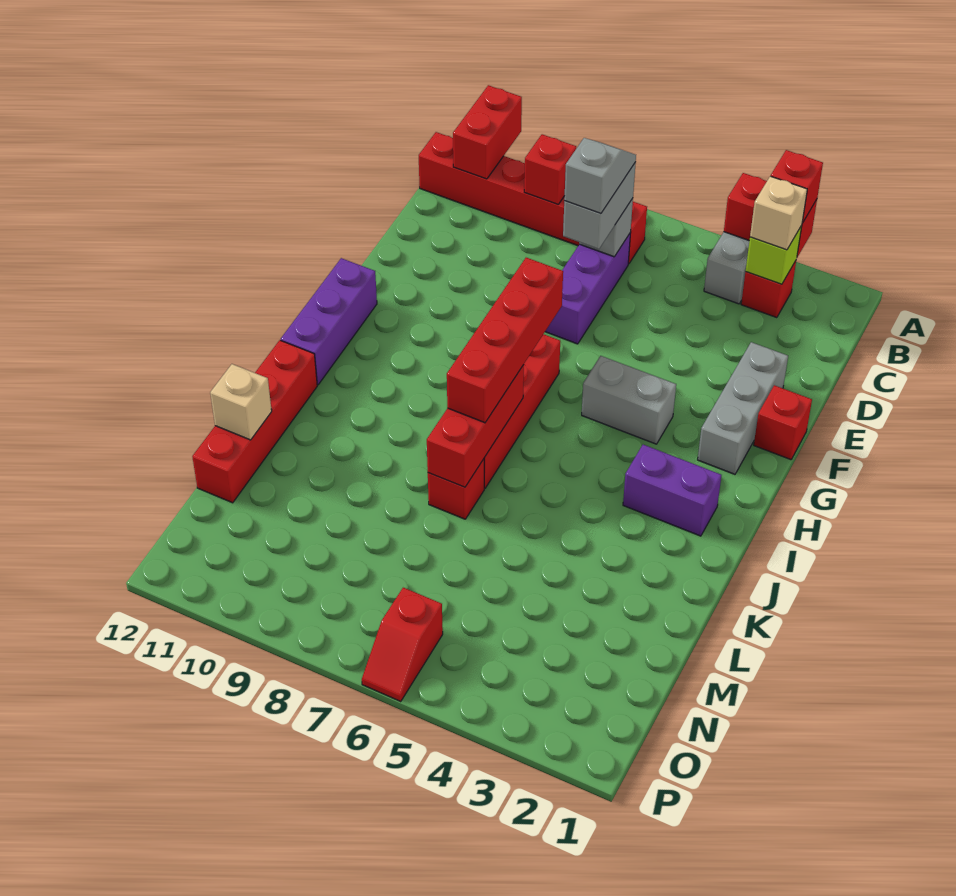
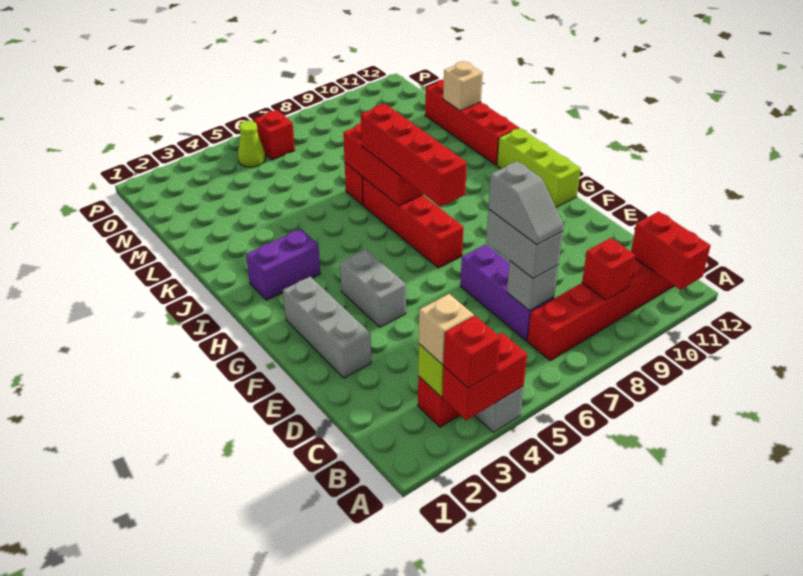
red 1x1 brick [754,385,812,460] -> none
grey 1x2 brick [582,356,676,444] -> grey 1x2 brick turned to [340,250,406,327]
purple 1x3 brick [281,258,377,385] -> lime 1x3 brick [497,128,581,207]
none -> lime 1x1 cone [238,121,266,167]

